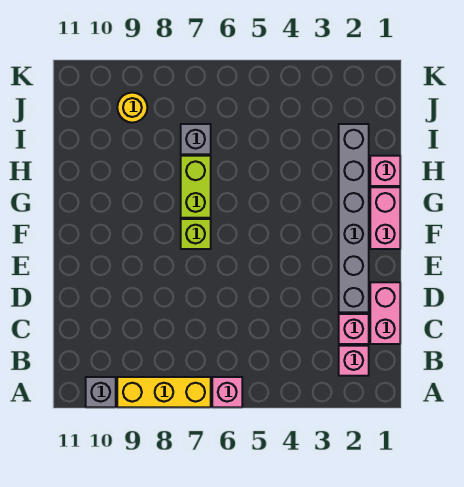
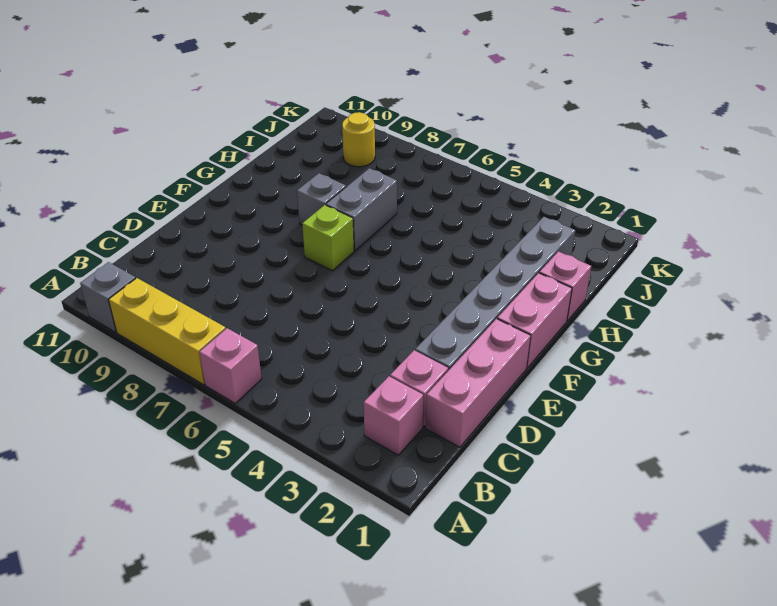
pink 1x2 brick [370,282,400,344] -> pink 1x3 brick [425,319,531,447]
lime 1x2 brick [181,156,211,218] -> grey 1x2 brick [326,168,397,251]
grey 1x1 brick [181,124,211,154] -> grey 1x1 brick moved to [297,173,346,225]

